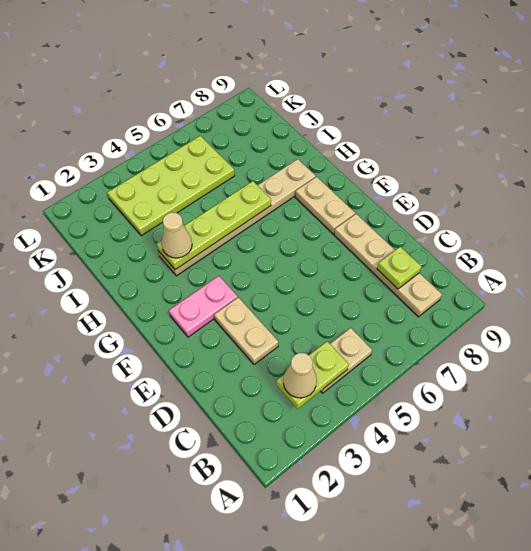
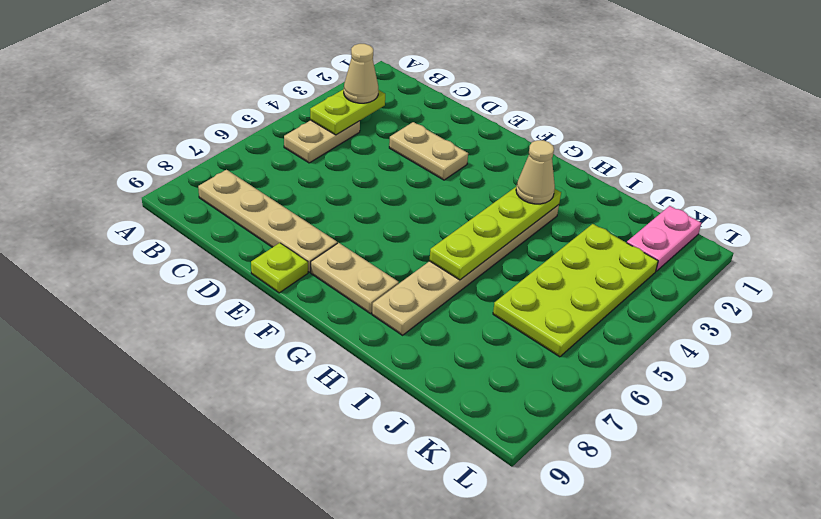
lime 1x1 plate [377,247,422,289] -> lime 1x1 plate moved to [251,243,308,293]
pink 1x2 plate [169,276,238,337] -> pink 1x2 plate moved to [627,206,701,271]

